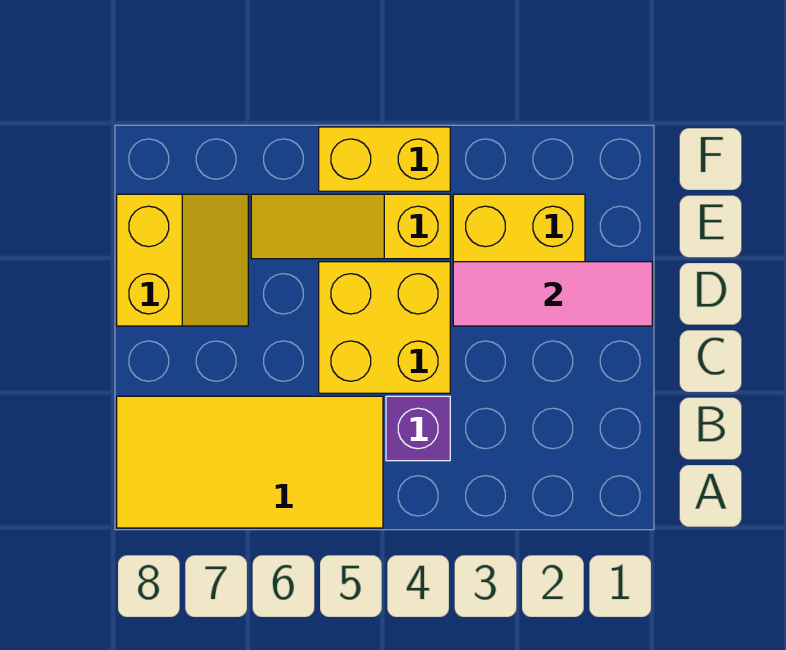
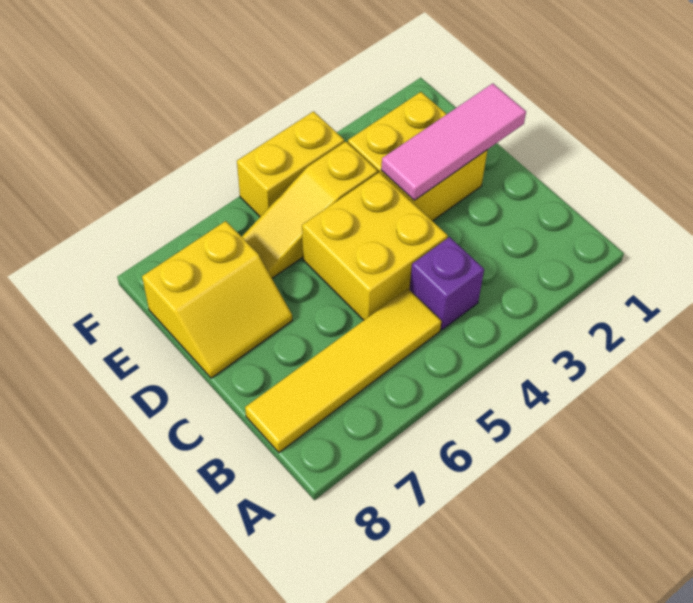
yellow 2x4 tile [117,396,383,528] -> yellow 1x4 tile [245,289,442,452]
yellow 2x2 slope [117,194,248,326] -> yellow 2x2 slope turned to [142,221,292,378]

